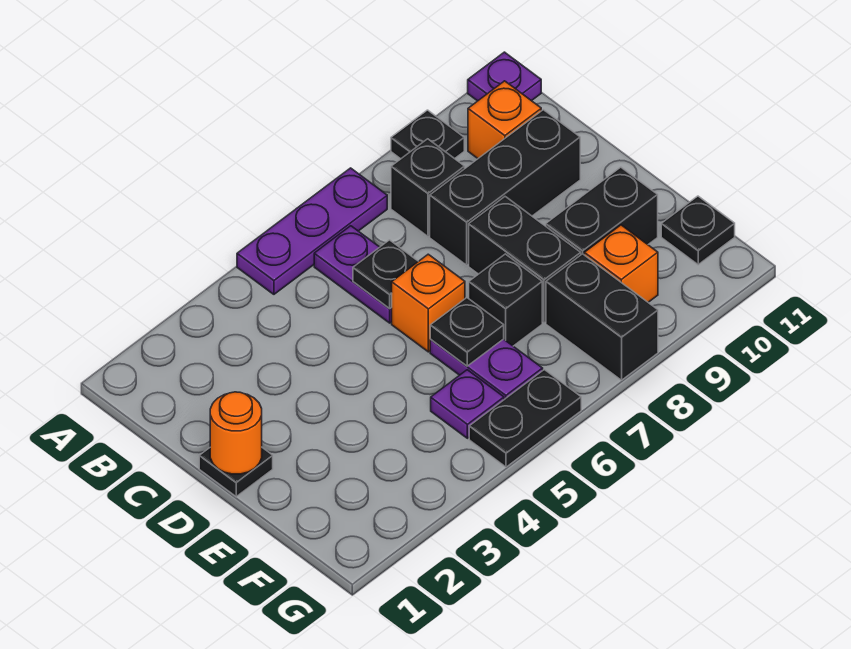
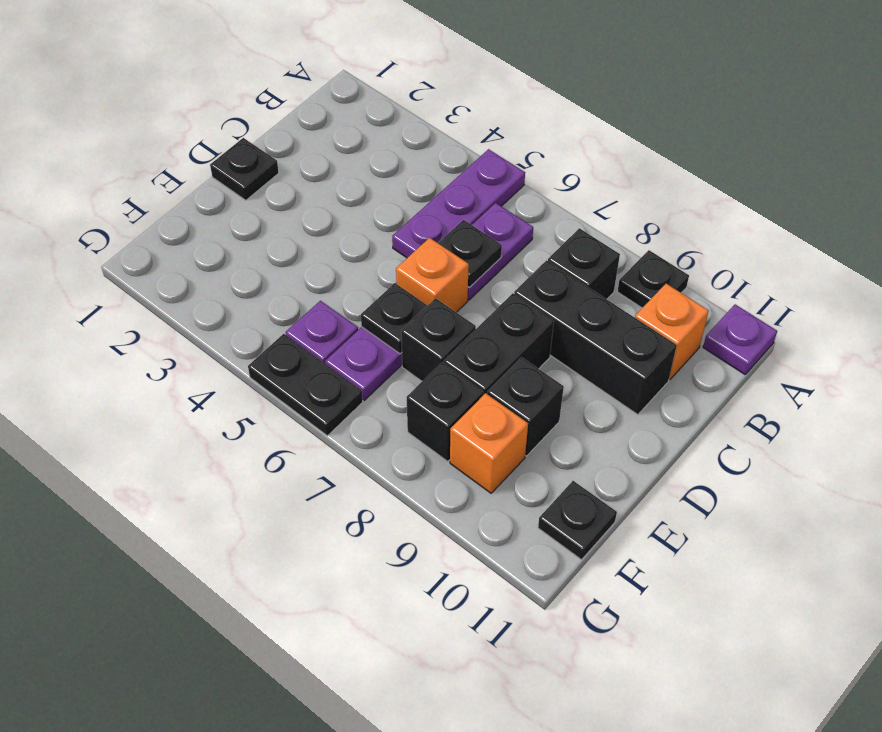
purple 1x3 plate [237,168,387,294] -> purple 1x3 plate turned to [392,149,525,258]
orange 1x1 round brick [210,392,262,474] -> none
black 1x2 brick [546,167,658,255] -> black 1x1 brick [487,357,564,456]
black 1x2 brick [546,254,658,380] -> black 1x1 brick [407,363,483,462]

